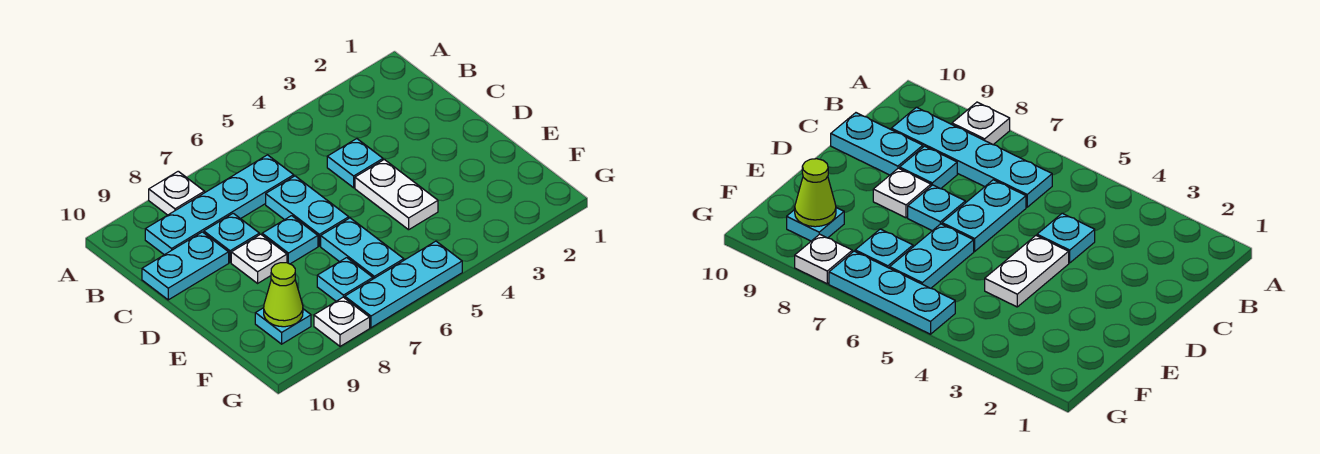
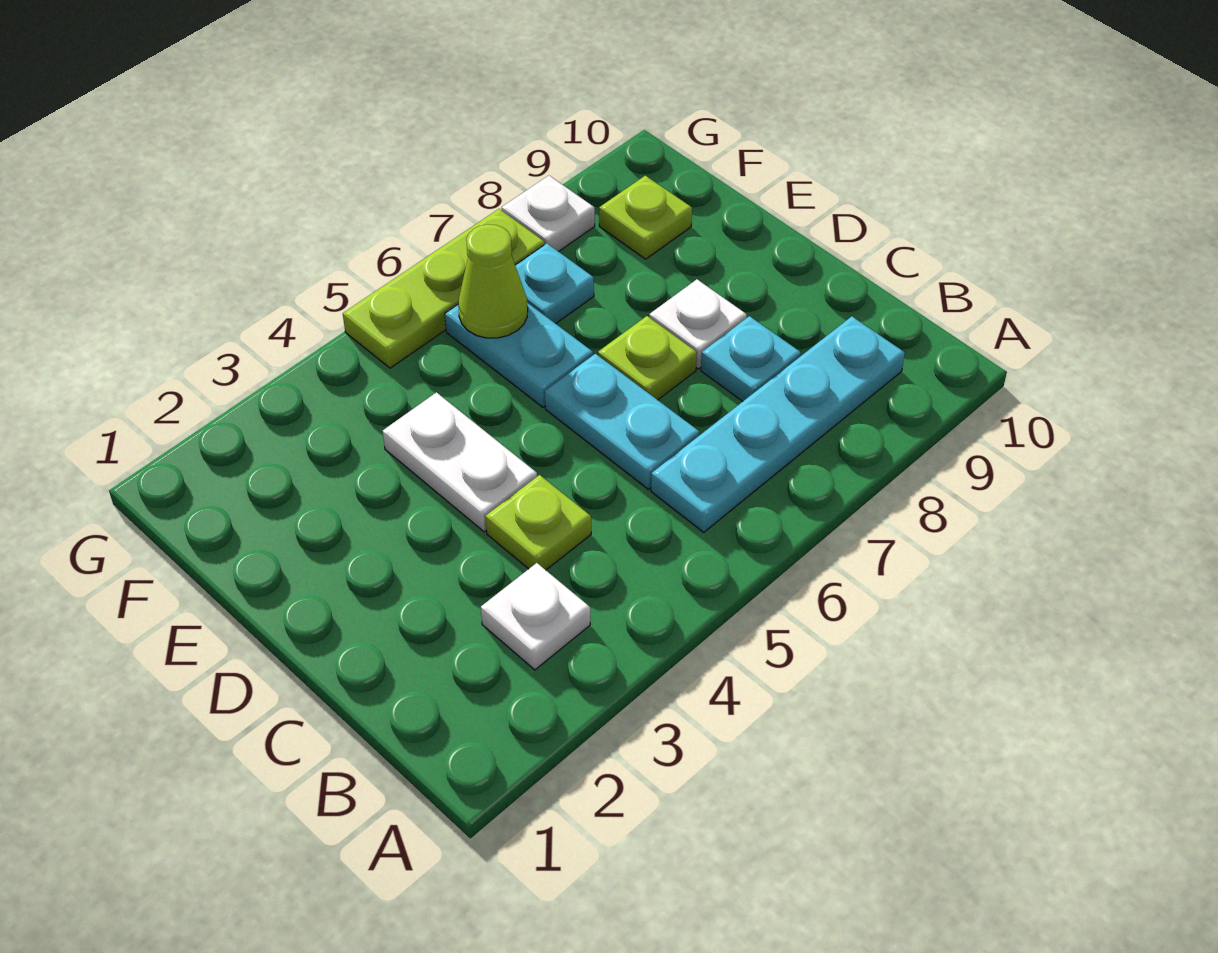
white 1x1 plate [149,171,204,215] -> white 1x1 plate moved to [481,563,590,670]
cyan 1x1 plate [327,139,383,188] -> lime 1x1 plate [485,475,591,570]
cyan 1x2 plate [142,232,229,300] -> none
cyan 1x1 plate [262,216,318,264] -> lime 1x1 plate [598,316,697,400]
cyan 1x1 plate [255,308,311,344] -> lime 1x1 plate [599,176,692,259]
lime 1x1 cone [264,263,303,327] -> lime 1x1 cone moved to [458,225,528,338]
cyan 1x3 plate [345,241,462,328] -> lime 1x3 plate [343,209,545,368]

